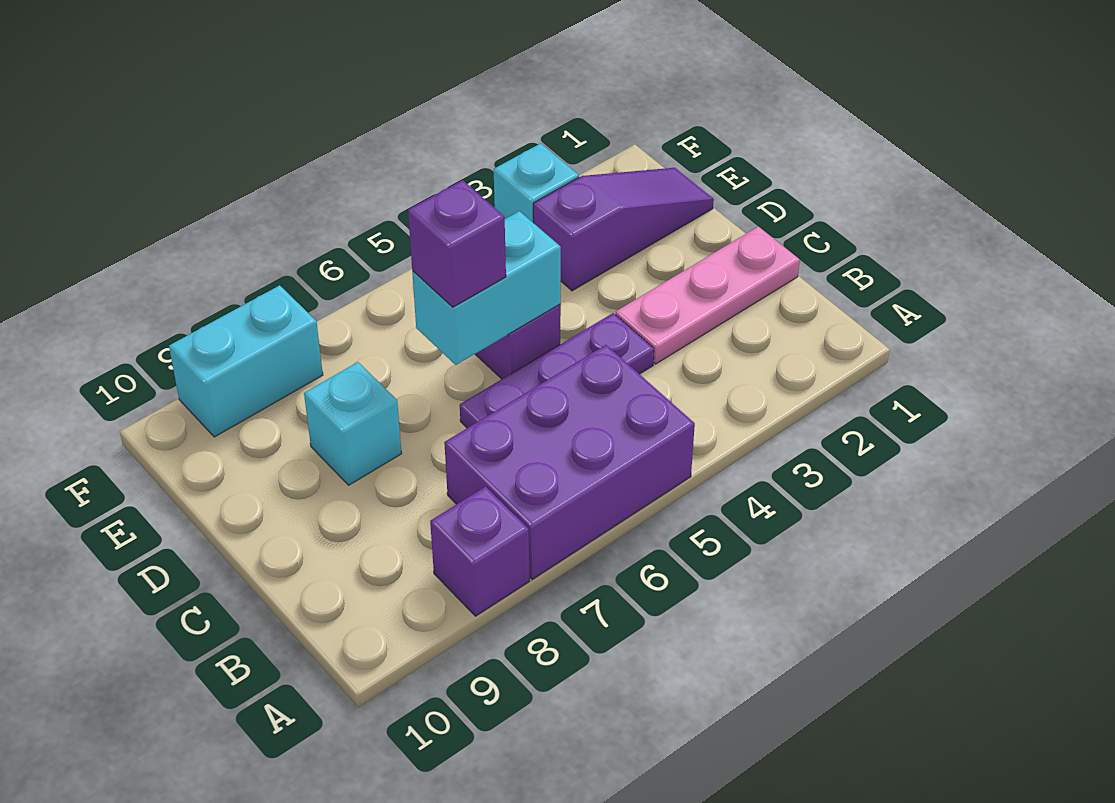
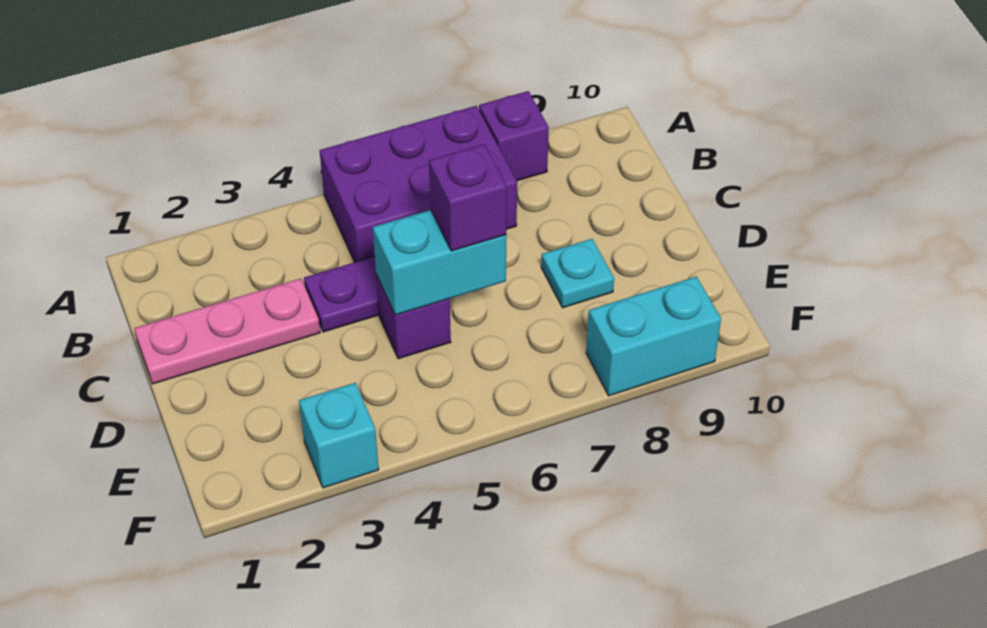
cyan 1x1 brick [304,362,402,485] -> cyan 1x1 plate [541,239,614,308]
purple 1x3 slope [533,168,714,291] -> none

